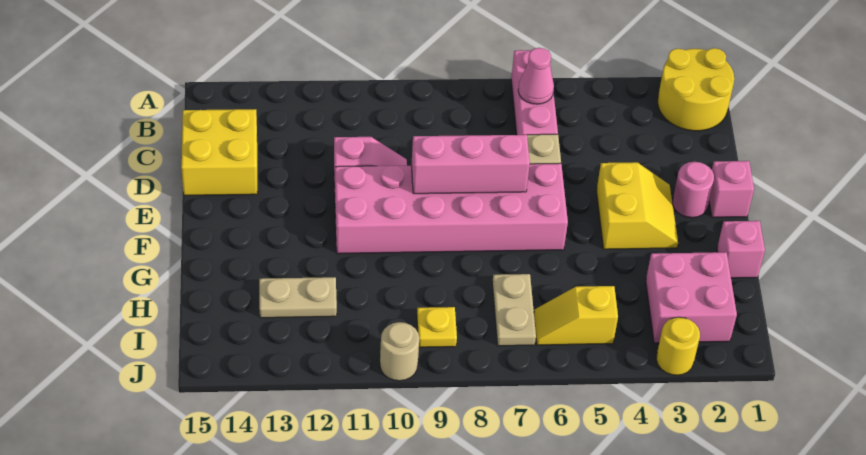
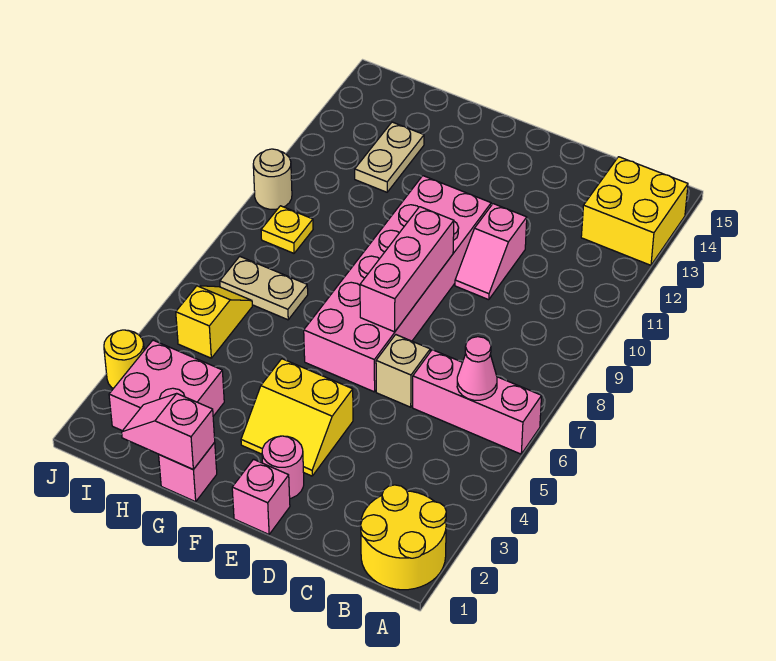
yellow 2x2 brick [181,109,257,195] -> yellow 2x2 brick moved to [581,157,688,265]
none -> pink 1x2 slope [122,394,215,469]

